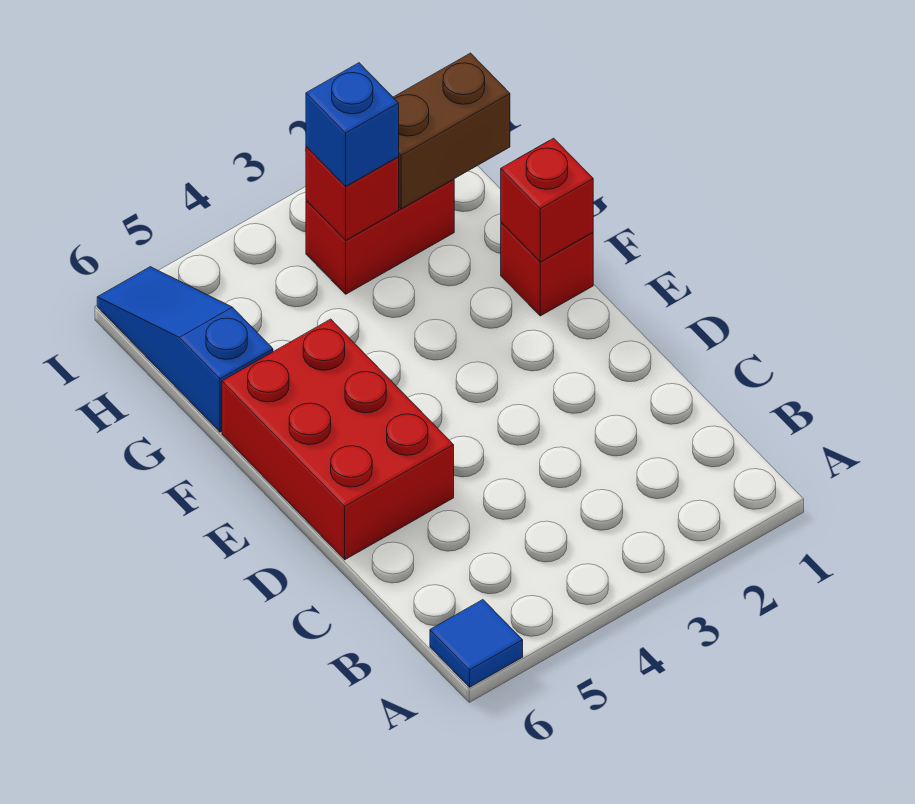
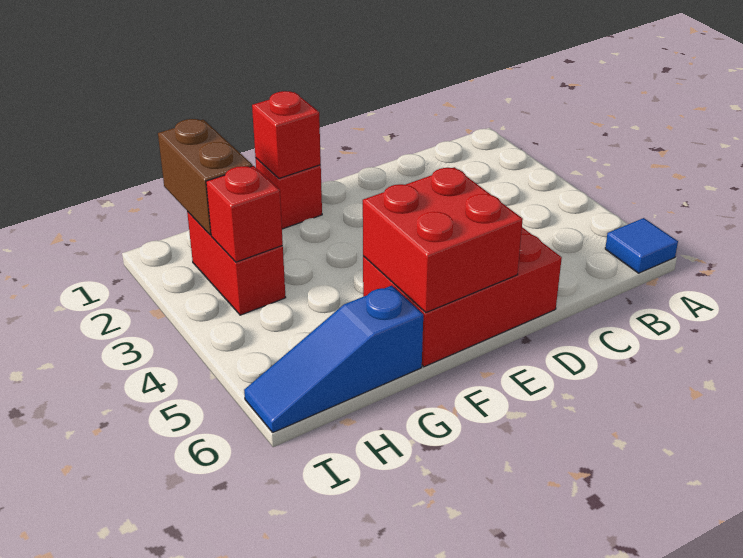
none -> red 2x2 brick [363,167,523,313]
blue 1x1 brick [306,63,399,187] -> none

